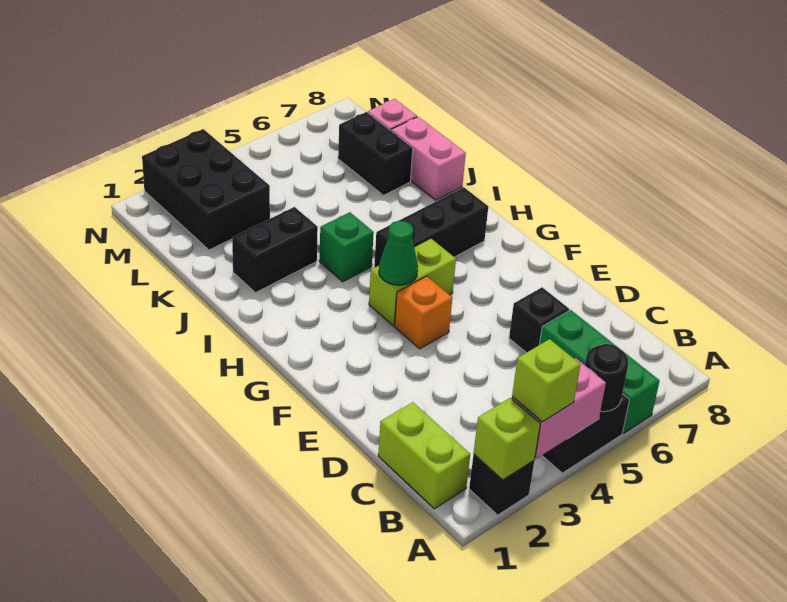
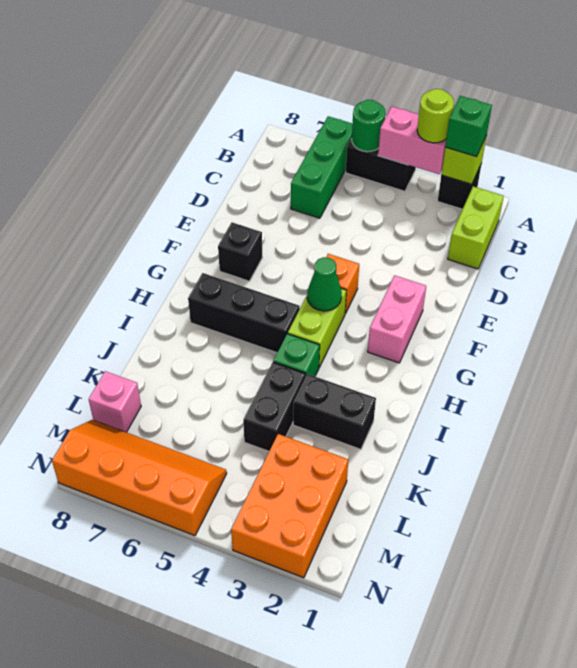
none -> green 1x1 brick [445,96,492,157]
lime 1x1 brick [512,339,580,422] -> lime 1x1 round brick [417,89,454,143]
black 1x1 round brick [585,344,628,412] -> green 1x1 round brick [352,100,385,152]
black 1x1 brick [509,287,569,353] -> black 1x1 brick moved to [218,222,262,281]
lime 1x2 brick [369,238,456,326] -> lime 1x2 brick turned to [288,288,347,367]
pink 1x2 brick [391,117,466,200] -> pink 1x2 brick moved to [368,275,426,363]
black 1x2 brick [338,112,413,195] -> black 1x2 brick moved to [243,362,306,451]
black 2x3 brick [142,129,270,250] -> orange 2x3 brick [231,434,348,578]
none -> orange 2x4 slope [52,420,227,536]

